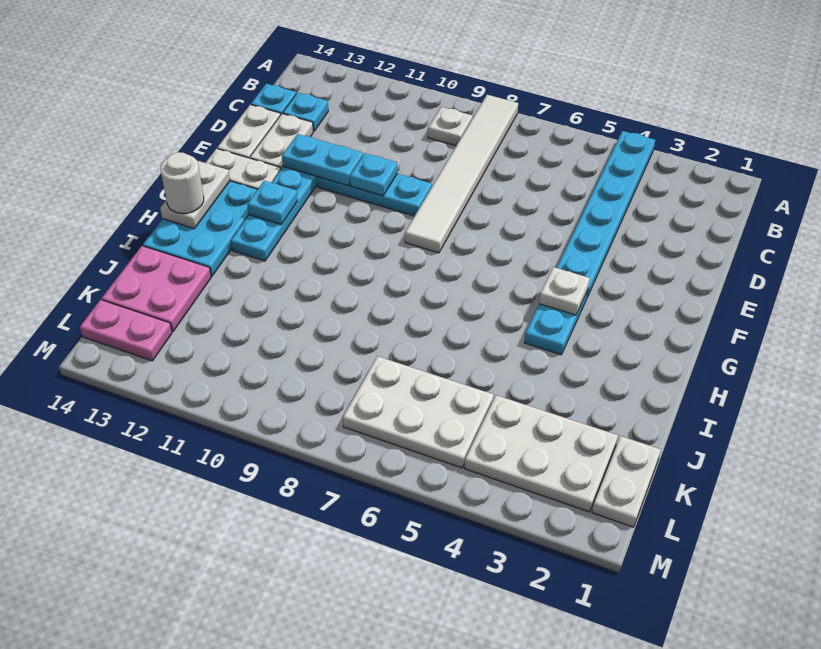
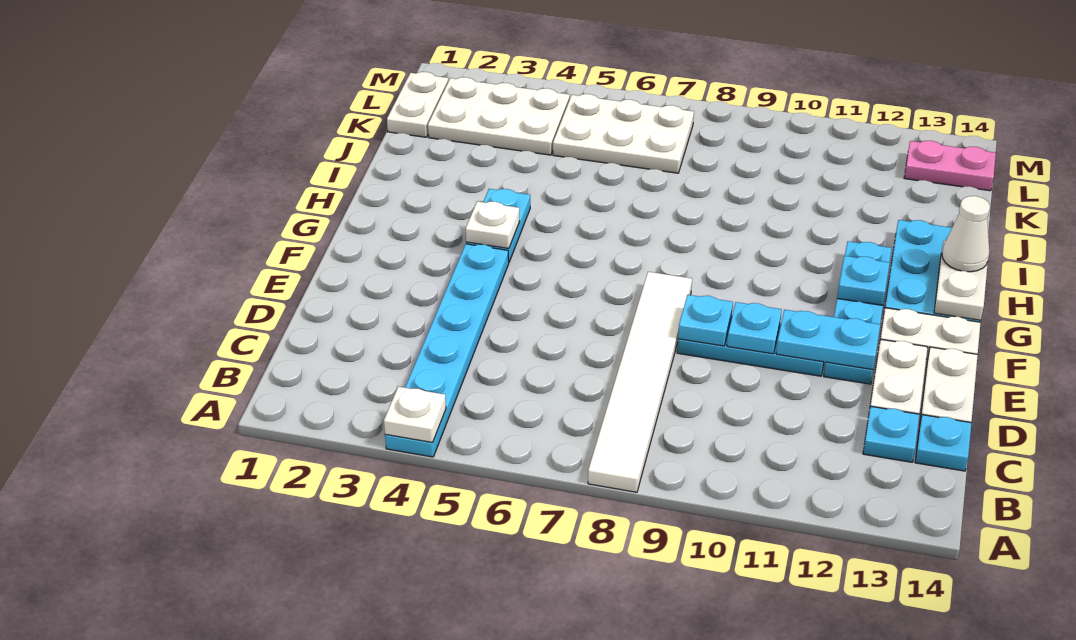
white 1x1 plate [428,107,473,146] -> white 1x1 plate moved to [384,387,446,443]
none -> cyan 1x1 plate [678,295,733,346]
white 1x1 round brick [160,152,204,213] -> white 1x1 cone [942,196,990,272]
pink 2x2 plate [102,246,211,332] -> none

